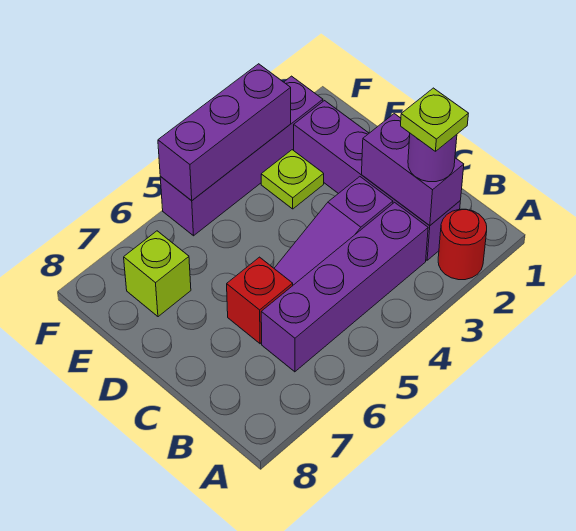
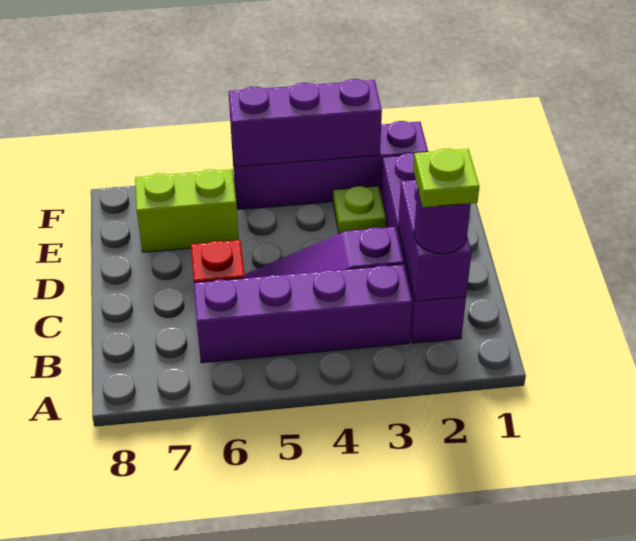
red 1x1 round brick [438,209,487,280] -> none
lime 1x1 brick [124,231,191,317] -> lime 1x2 brick [135,169,239,252]

